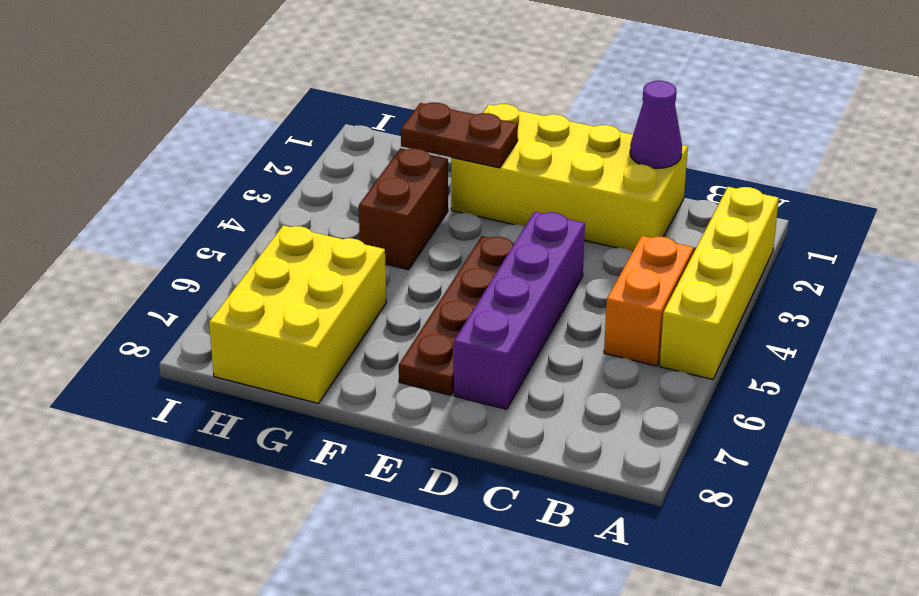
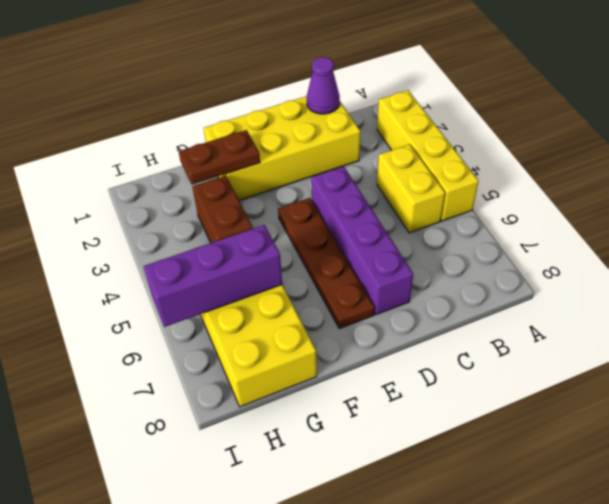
orange 1x2 brick [604,236,694,366] -> yellow 1x2 brick [377,144,445,233]
none -> purple 1x3 brick [143,225,282,327]

